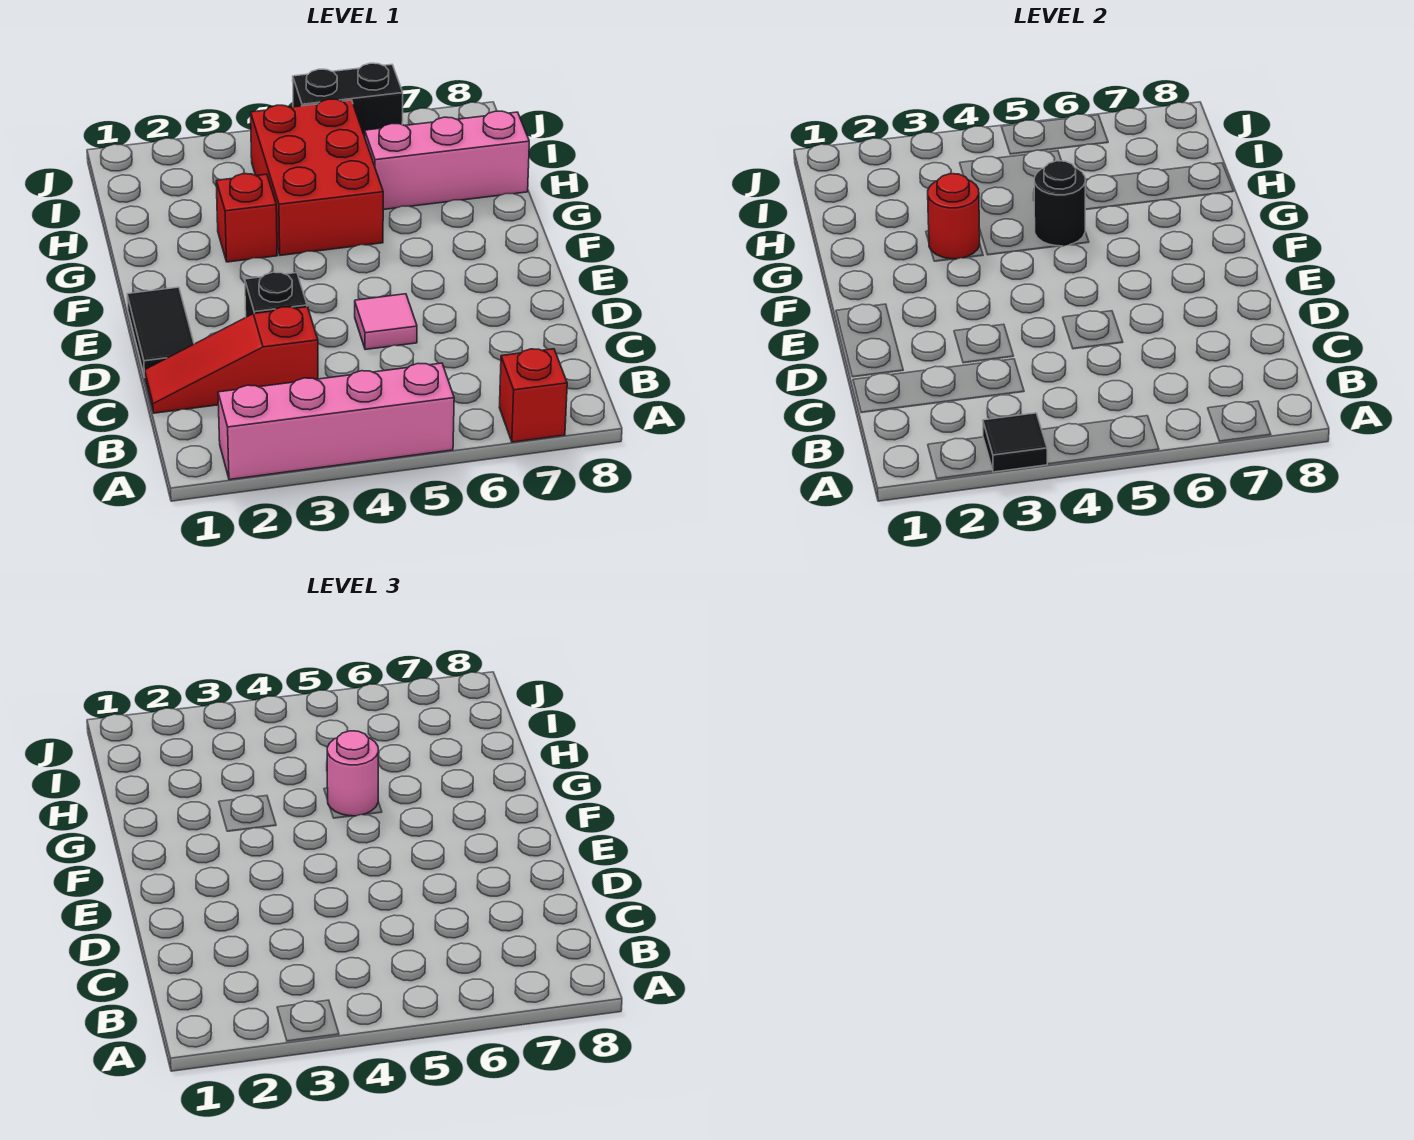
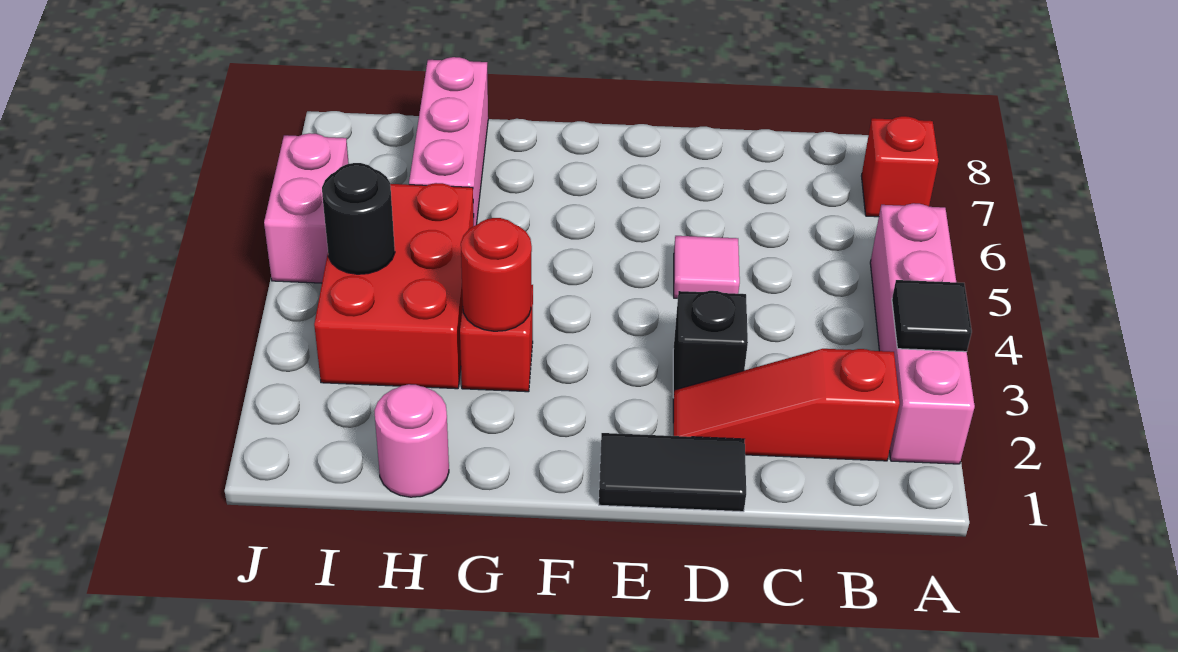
red 1x3 slope [145,307,318,413] -> red 1x3 slope turned to [673,349,900,461]
red 2x3 brick [251,99,383,256] -> red 2x3 brick turned to [314,183,474,389]
black 1x1 round brick [1034,161,1086,246] -> black 1x1 round brick moved to [322,163,395,274]
pink 1x1 round brick [327,731,378,816] -> pink 1x1 round brick moved to [374,384,449,497]
black 1x2 brick [293,63,403,137] -> pink 1x2 brick [264,133,349,283]

